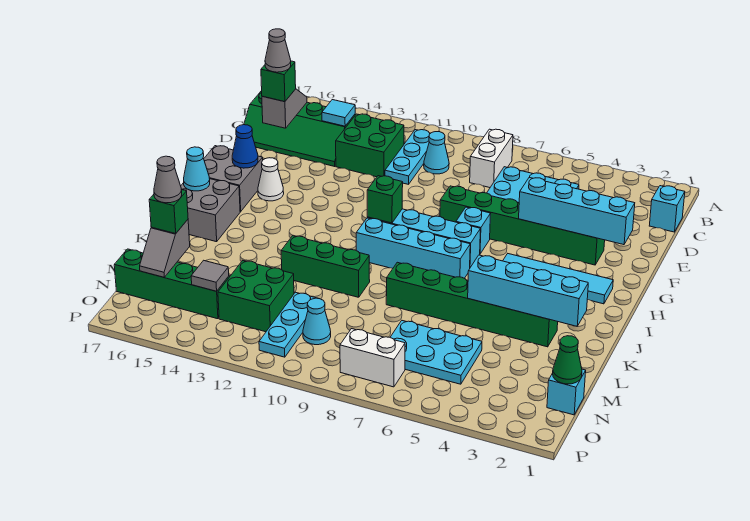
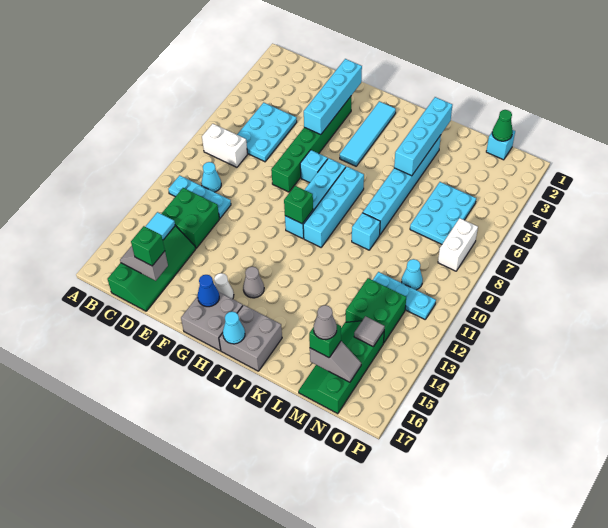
cyan 1x1 brick [649,186,685,232] -> cyan 1x1 brick moved to [352,213,380,250]
grey 1x1 cone [265,29,291,72] -> grey 1x1 cone moved to [243,267,264,298]
green 1x6 brick [386,262,558,347] -> cyan 1x6 brick [363,135,441,235]
green 1x3 brick [281,236,370,297] -> none

